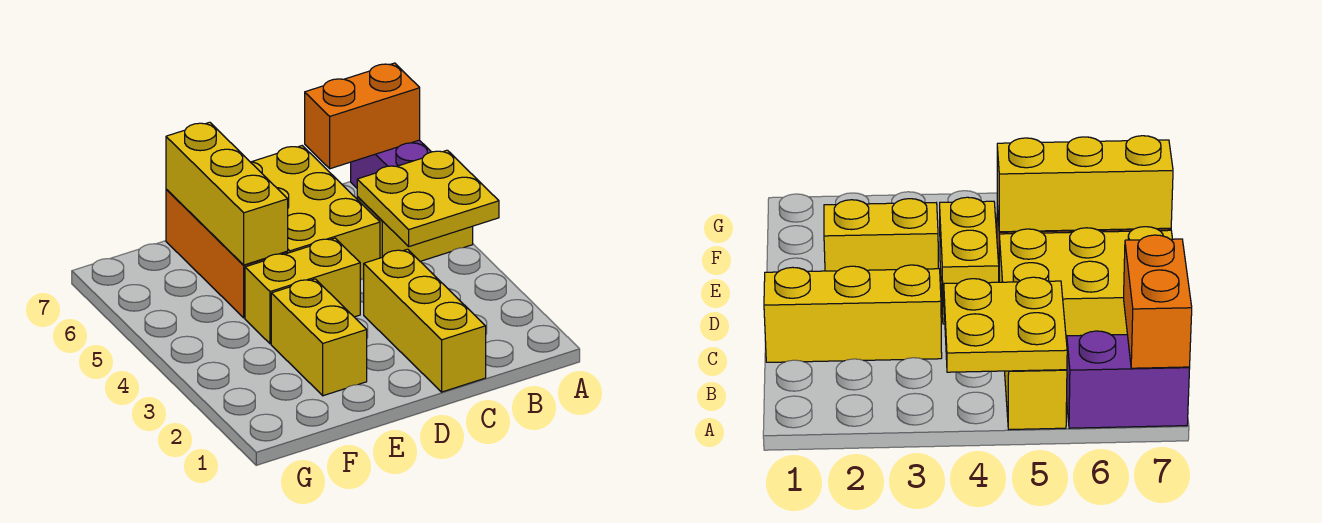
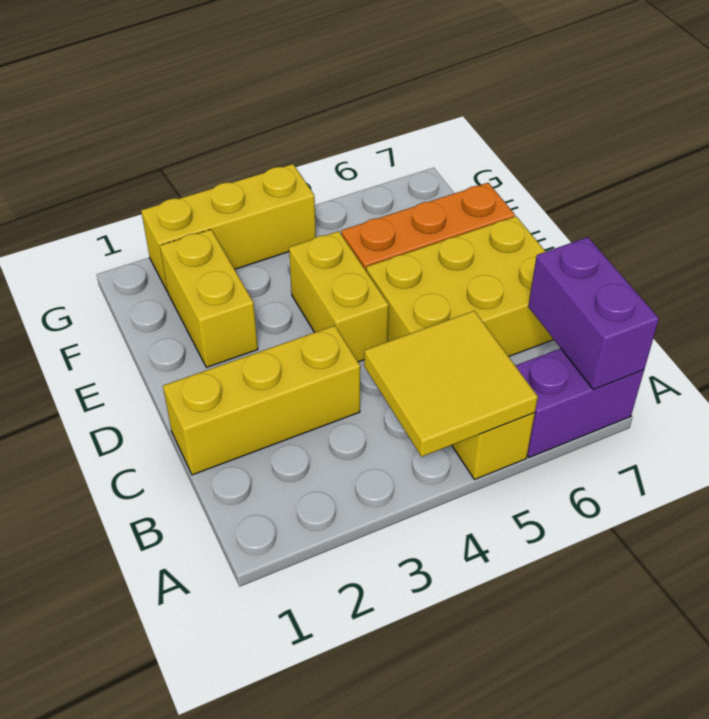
yellow 2x2 plate [357,150,499,246] -> yellow 2x2 tile [364,311,538,457]
orange 1x2 brick [305,63,420,169] -> purple 1x2 brick [528,237,659,390]
yellow 1x2 brick [271,279,367,396] -> yellow 1x2 brick turned to [160,230,258,367]
yellow 1x3 brick [166,122,288,265] -> yellow 1x3 brick moved to [141,164,316,290]

